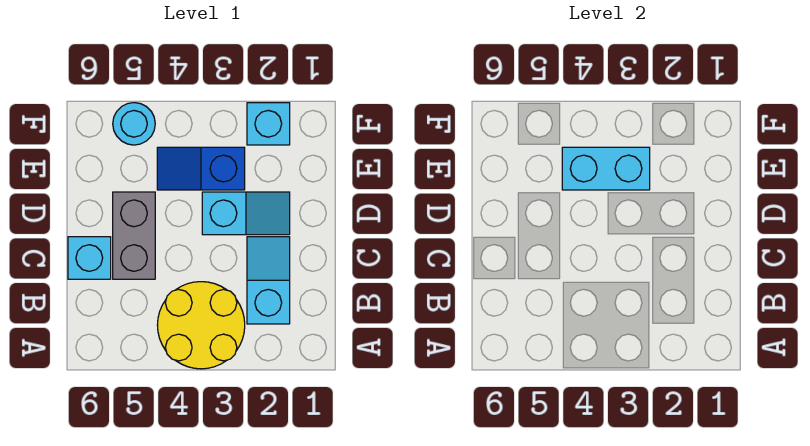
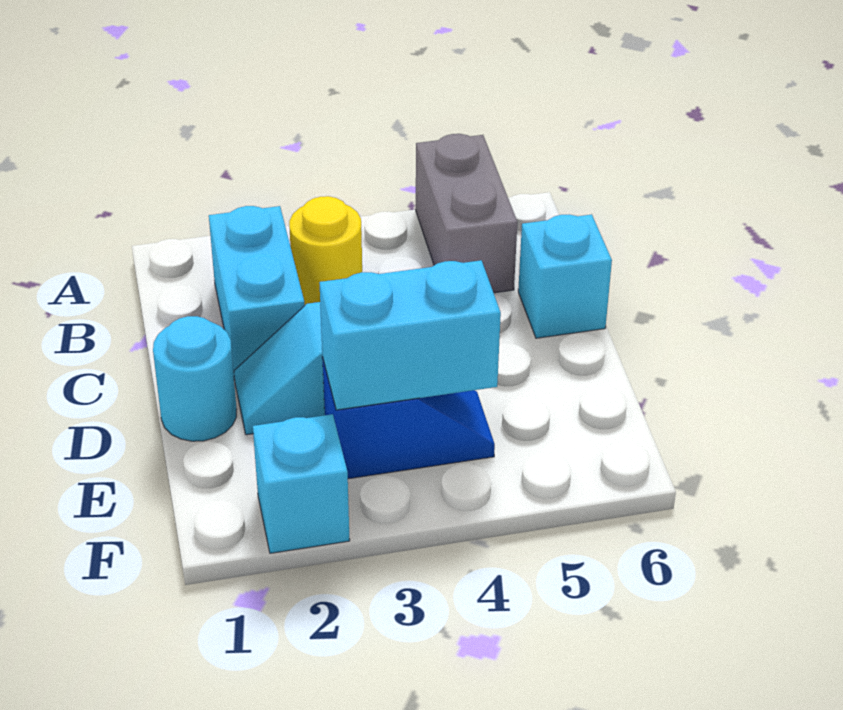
yellow 2x2 round brick [157,282,245,369] -> yellow 1x1 round brick [289,196,362,305]
cyan 1x2 slope [247,237,290,324] -> cyan 1x2 brick [209,206,305,380]
grey 1x2 brick [113,192,155,279] -> grey 1x2 brick moved to [416,134,517,293]
cyan 1x1 round brick [113,103,155,145] -> cyan 1x1 round brick moved to [153,316,237,441]

